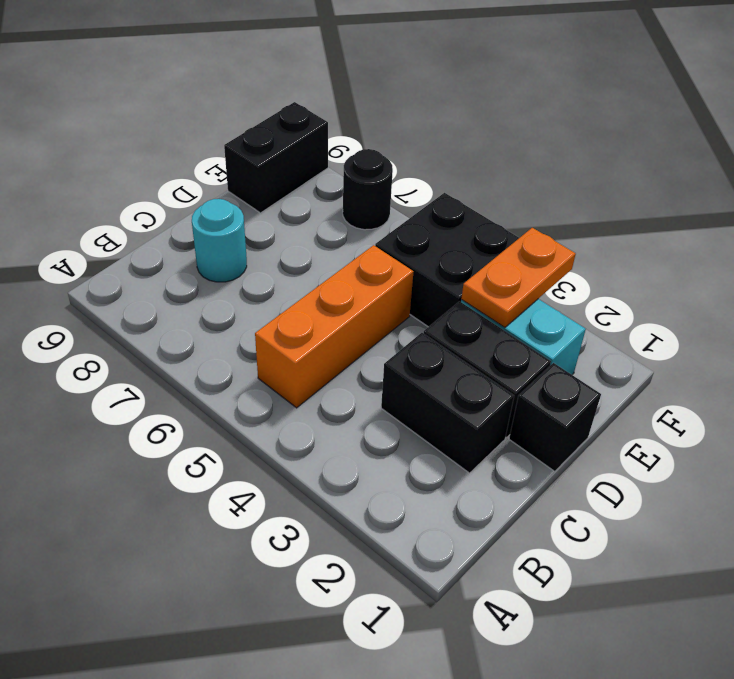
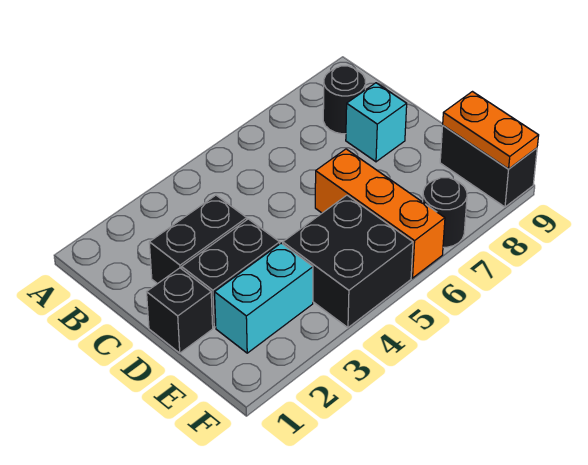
orange 1x3 brick [255,245,414,408] -> orange 1x3 brick moved to [315,149,445,278]
none -> black 1x1 round brick [323,66,366,134]
cyan 1x1 round brick [192,199,247,282] -> cyan 1x1 brick [346,83,407,162]
orange 1x2 plate [461,228,576,328] -> orange 1x2 plate moved to [443,92,539,169]

